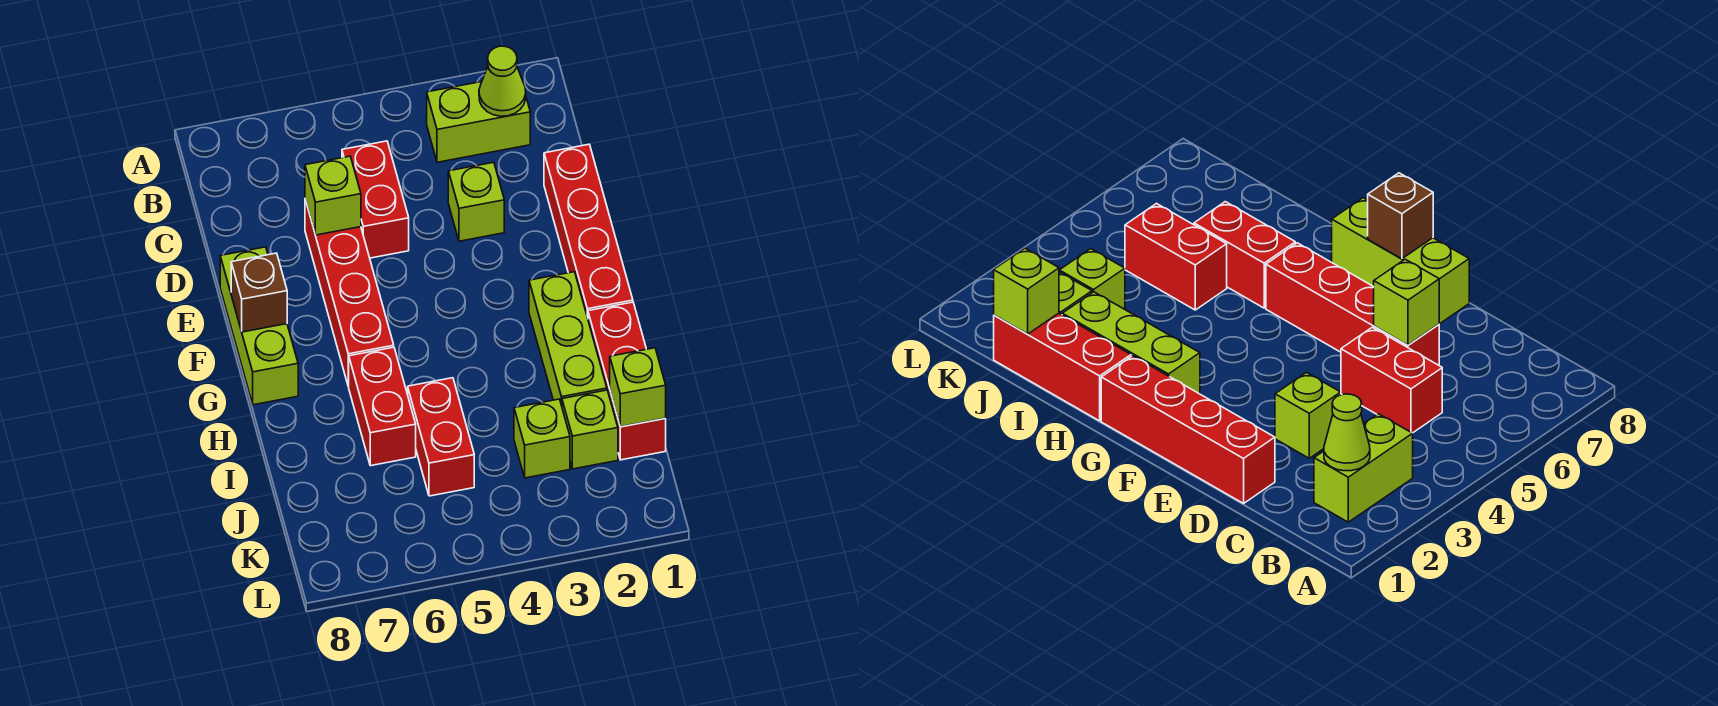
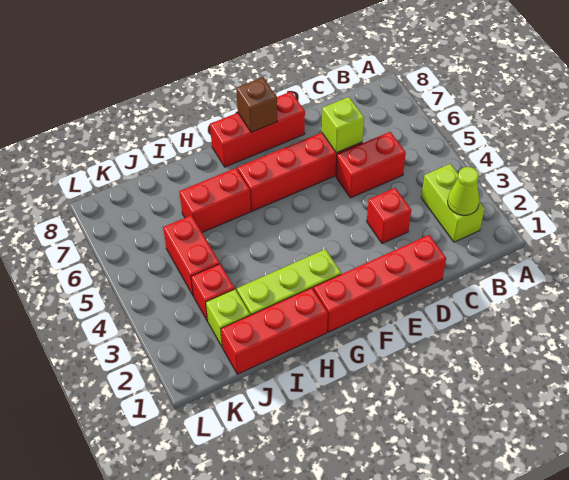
lime 1x1 brick [448,162,504,241] -> red 1x1 brick [367,188,411,244]
lime 1x3 brick [220,247,298,405] -> red 1x3 brick [210,92,305,167]
red 1x2 brick [408,378,474,496] -> red 1x2 brick turned to [163,215,220,296]
lime 1x1 brick [610,348,666,427] -> none
lime 1x1 brick [514,399,570,478] -> red 1x1 brick [191,264,235,321]

